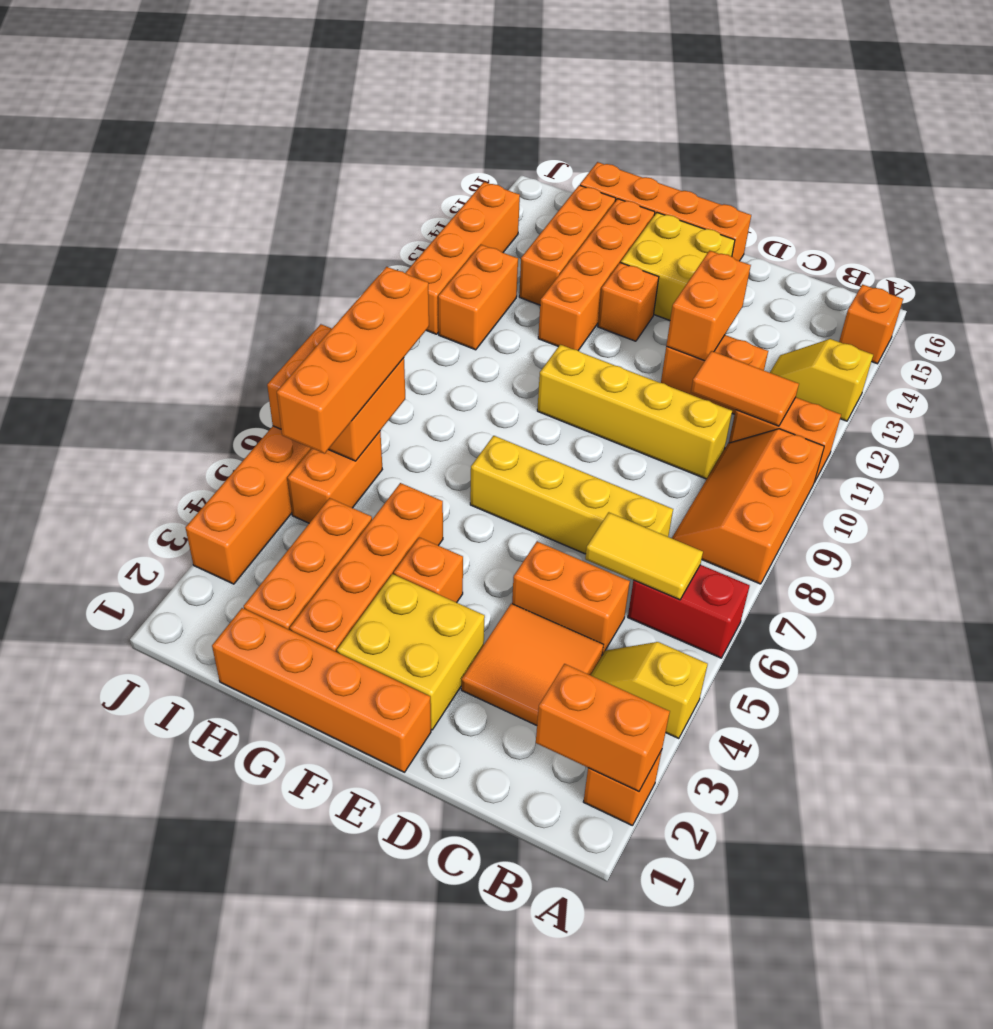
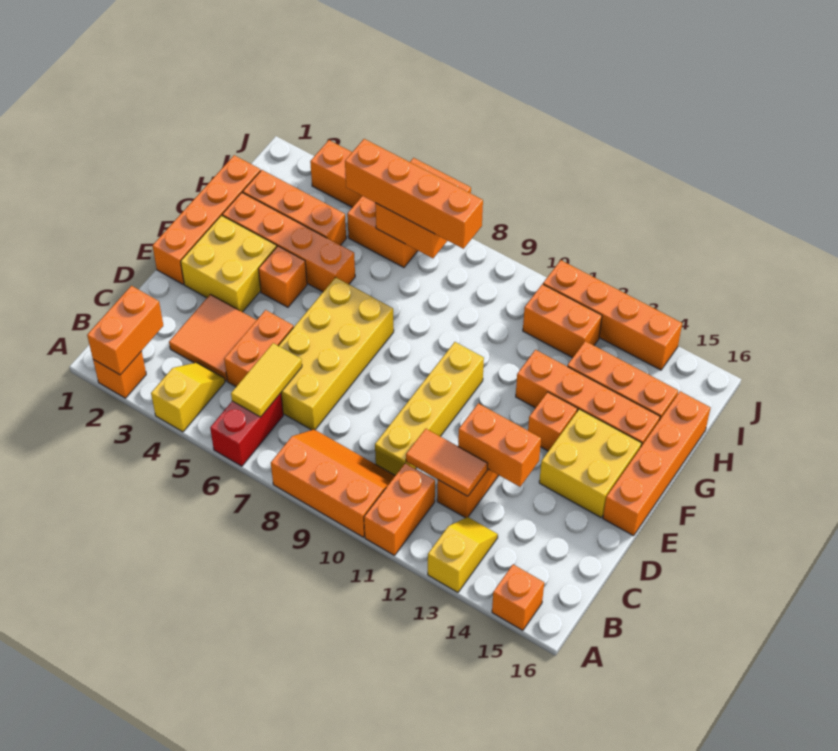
orange 1x2 tile [691,351,799,426] -> orange 1x2 tile turned to [406,429,488,496]
yellow 1x4 brick [470,436,673,554] -> yellow 2x4 brick [279,277,394,430]

